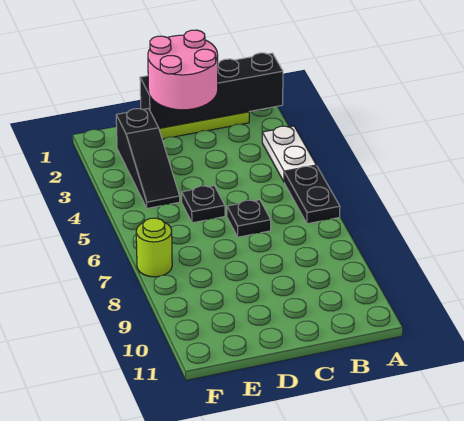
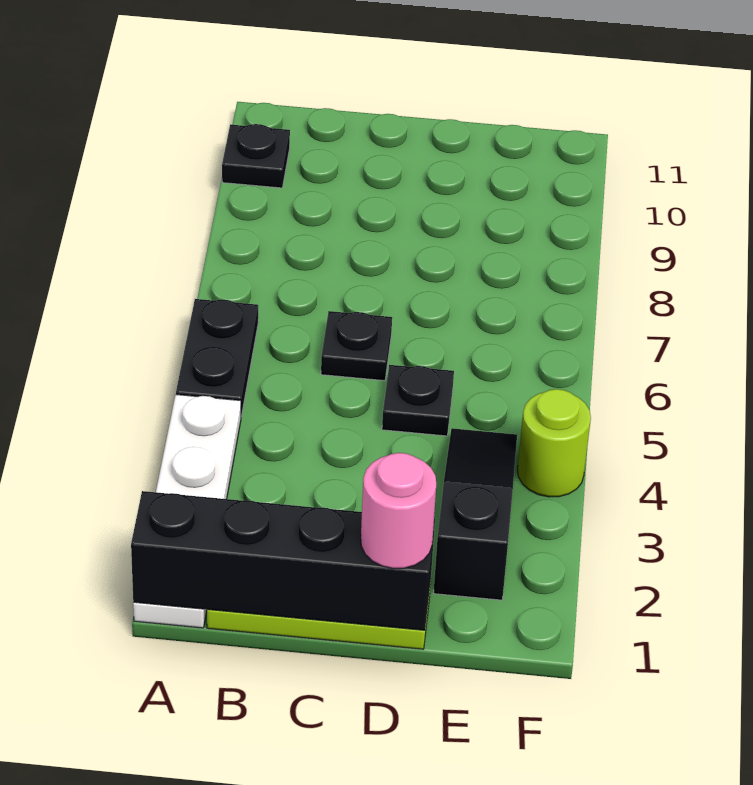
white 1x2 plate [262,126,316,182] -> white 1x4 plate [133,394,241,628]
none -> black 1x1 plate [222,124,290,188]
pink 2x2 round brick [148,30,218,110] -> pink 1x1 round brick [361,453,436,568]
lime 1x1 round brick [136,218,172,277] -> lime 1x1 round brick moved to [518,389,591,497]

